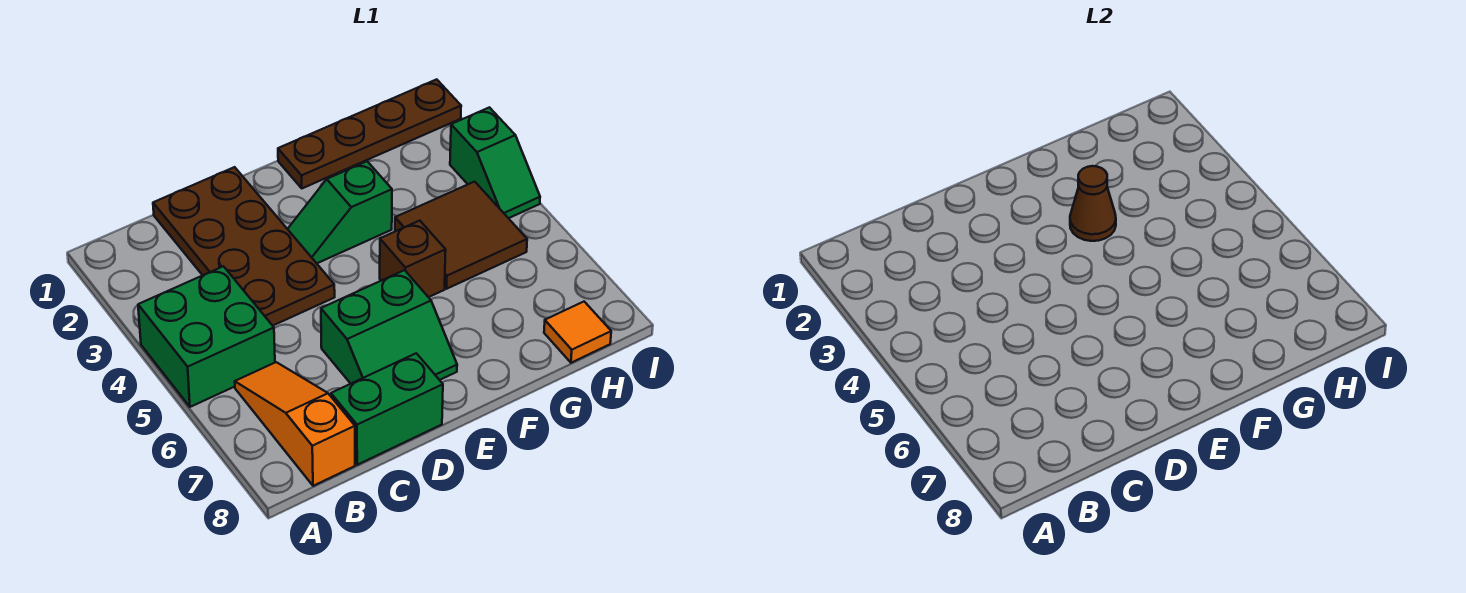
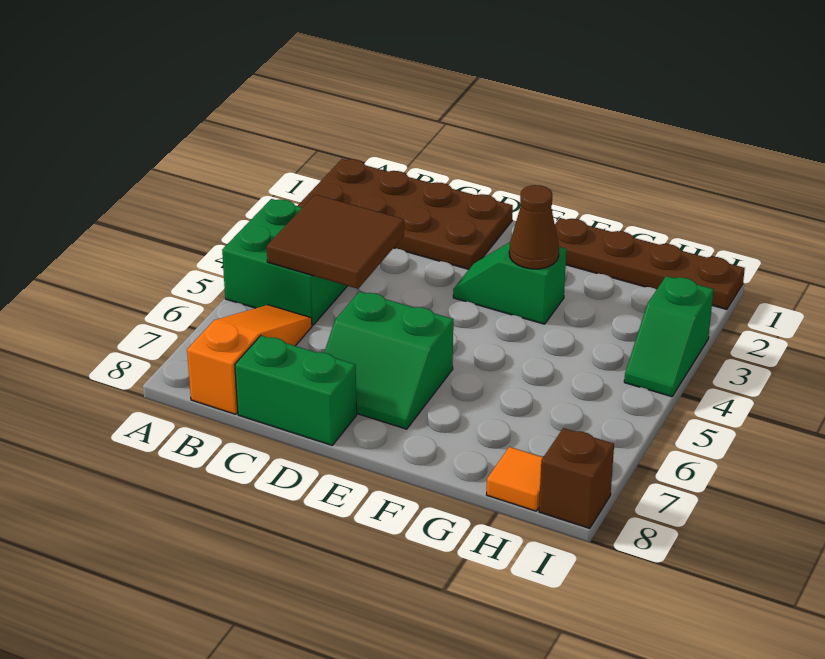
brown 2x4 plate [153,167,335,326] -> brown 2x4 plate turned to [298,159,513,269]
brown 1x1 brick [380,221,446,297] -> brown 1x1 brick moved to [539,428,614,528]
brown 2x2 tile [395,182,527,289] -> brown 2x2 tile moved to [267,194,404,289]

